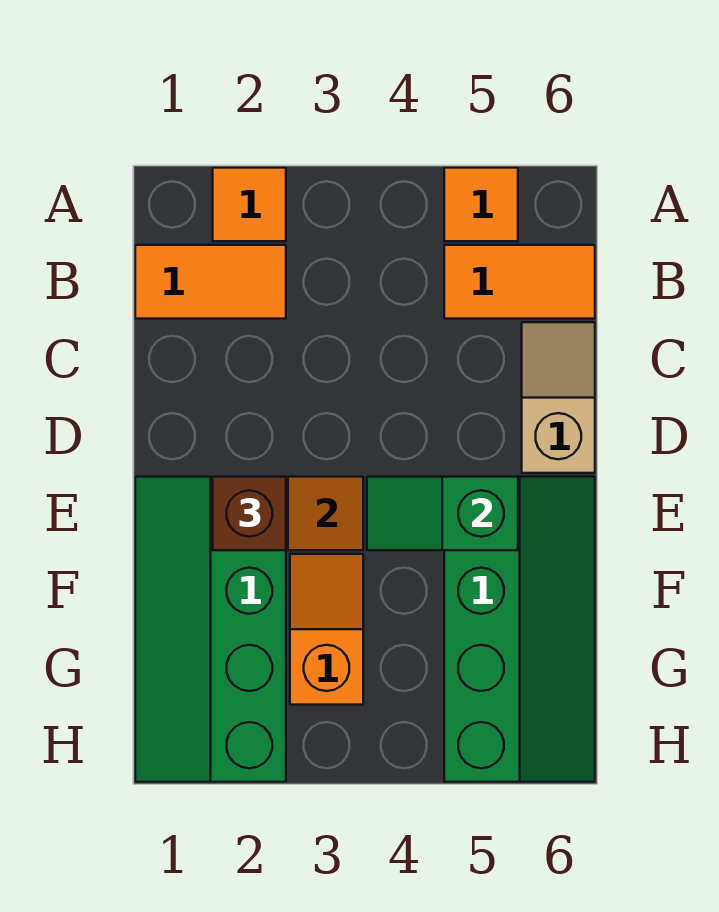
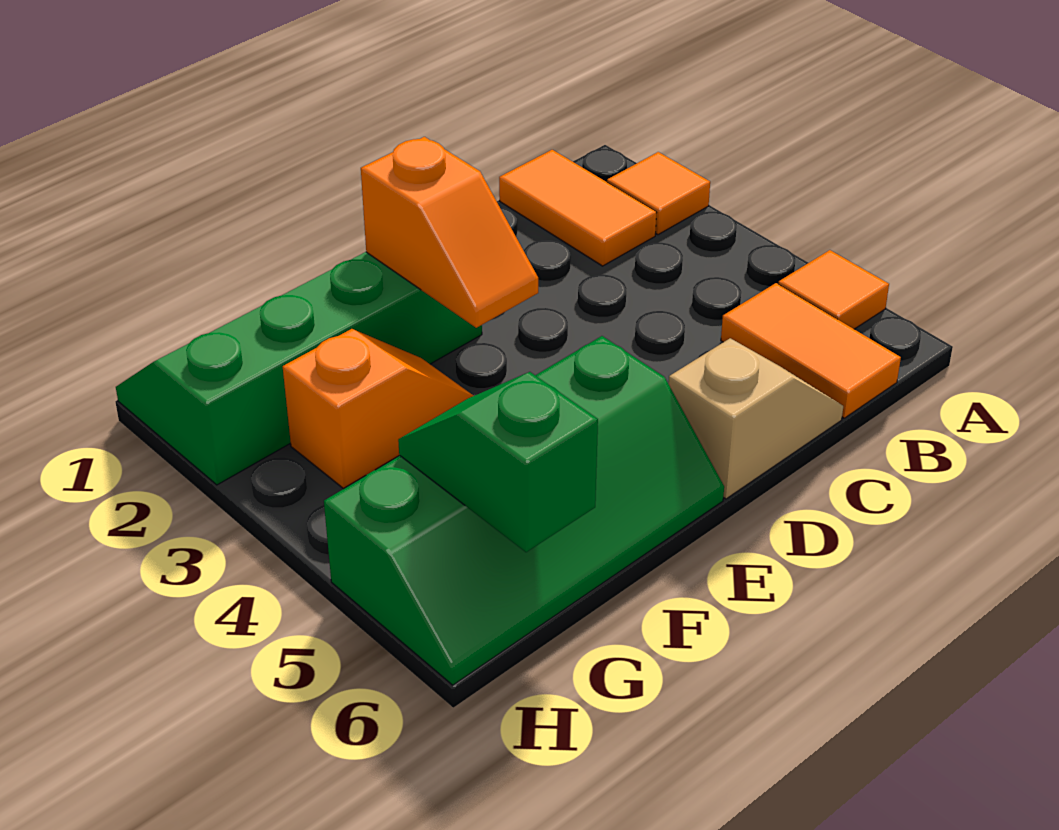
brown 1x1 brick [213,477,286,550] -> none
green 1x2 slope [367,477,518,550] -> green 1x2 slope moved to [398,372,598,552]

